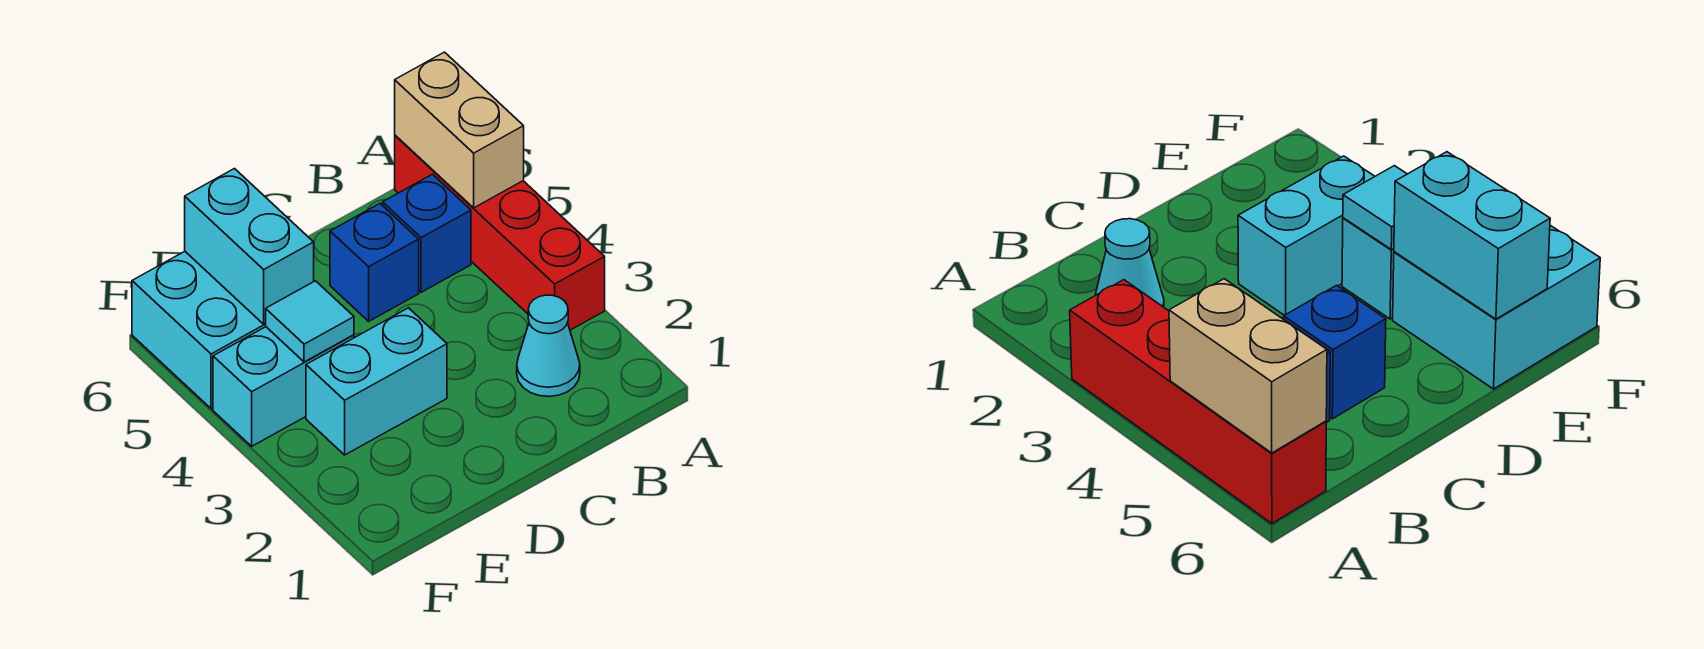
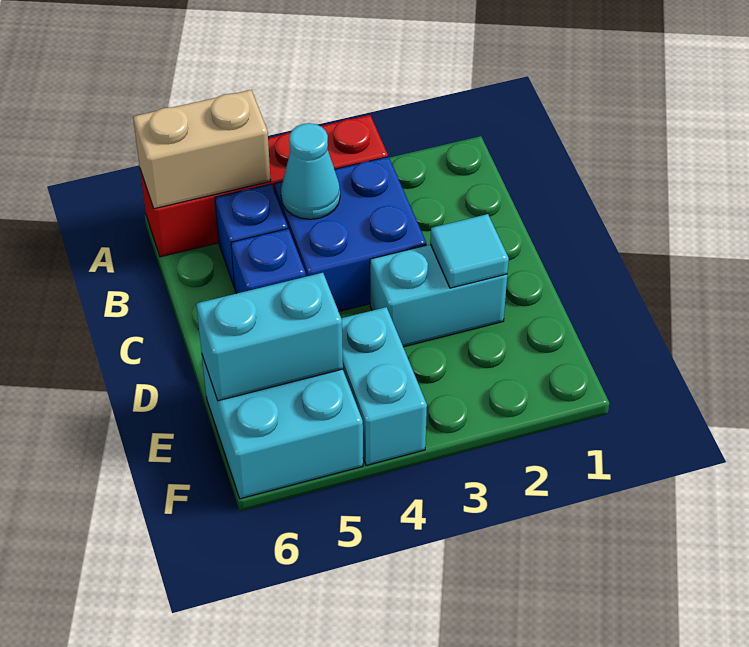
cyan 1x1 cone [517,295,580,397] -> cyan 1x1 cone moved to [281,123,340,219]
none -> blue 2x2 brick [274,157,426,312]
cyan 1x2 brick [306,308,447,455] -> cyan 1x2 brick turned to [370,244,507,347]
cyan 1x1 tile [266,281,354,362] -> cyan 1x1 tile moved to [430,214,509,288]

